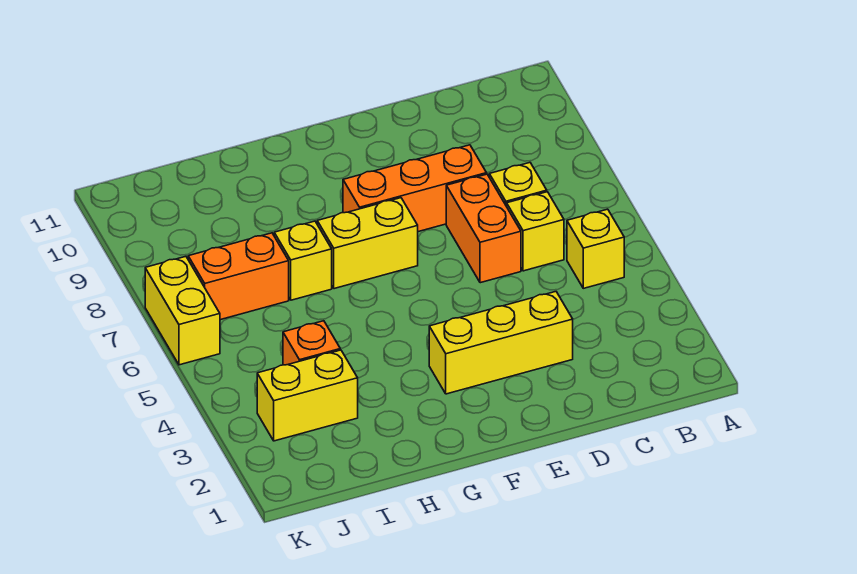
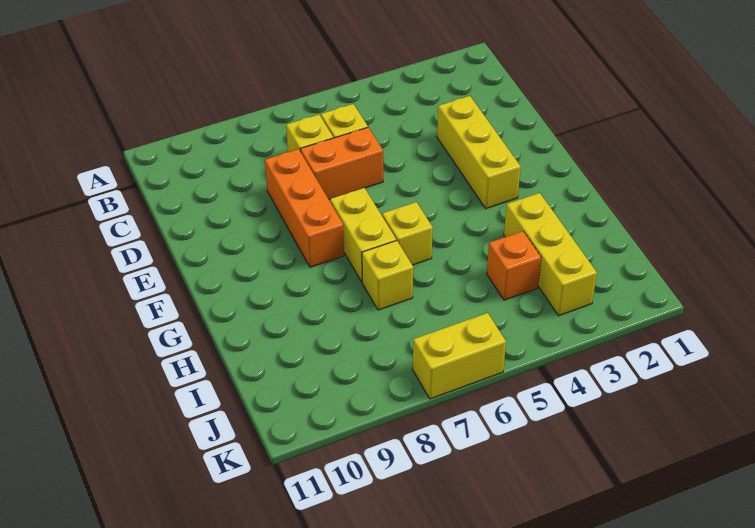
yellow 1x1 brick [567,209,624,288] -> yellow 1x1 brick moved to [382,202,433,265]
yellow 1x2 brick [257,350,358,441] -> yellow 1x3 brick [504,193,597,315]
orange 1x2 brick [188,233,289,320] -> none

